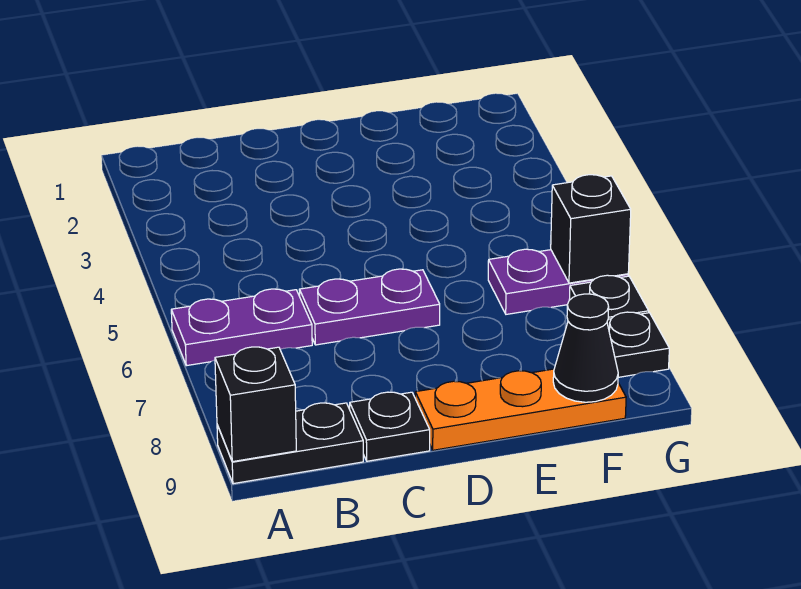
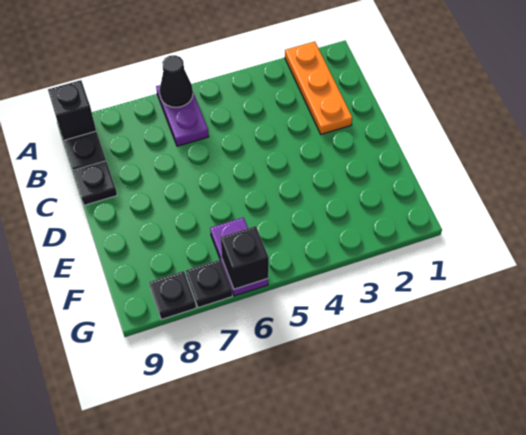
purple 1x2 plate [299,269,440,345] -> none
orange 1x3 plate [415,369,626,450] -> orange 1x3 plate moved to [285,42,352,134]
black 1x1 cone [553,294,618,402] -> black 1x1 cone moved to [160,55,193,107]

